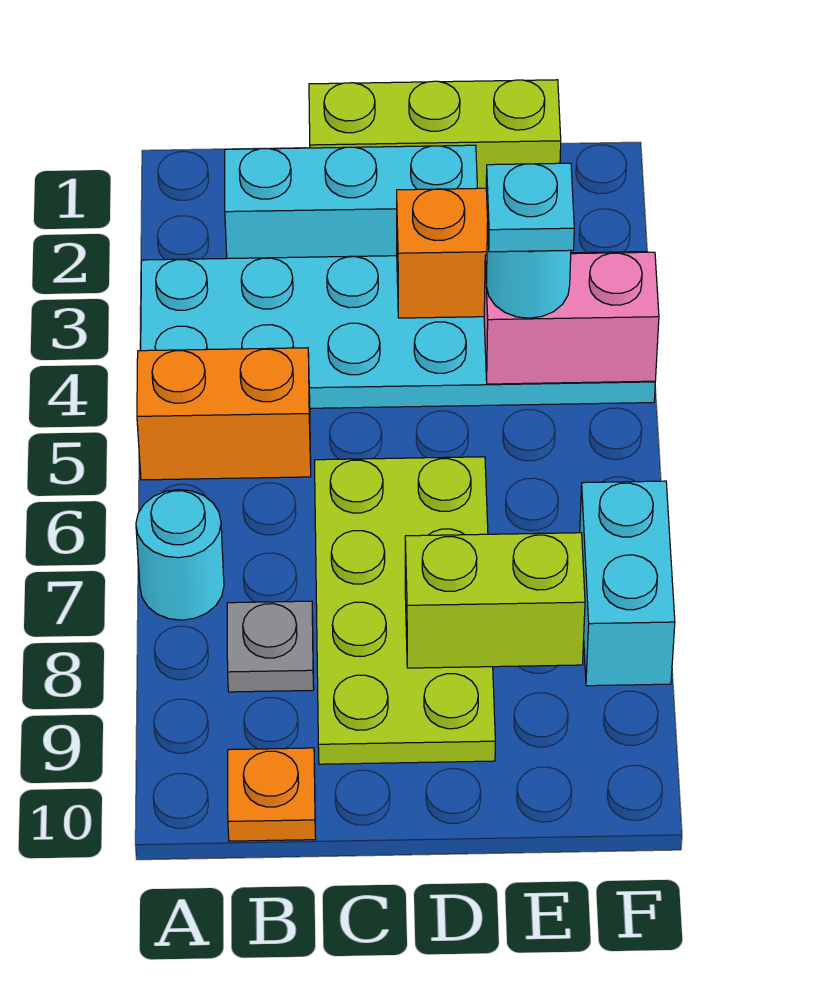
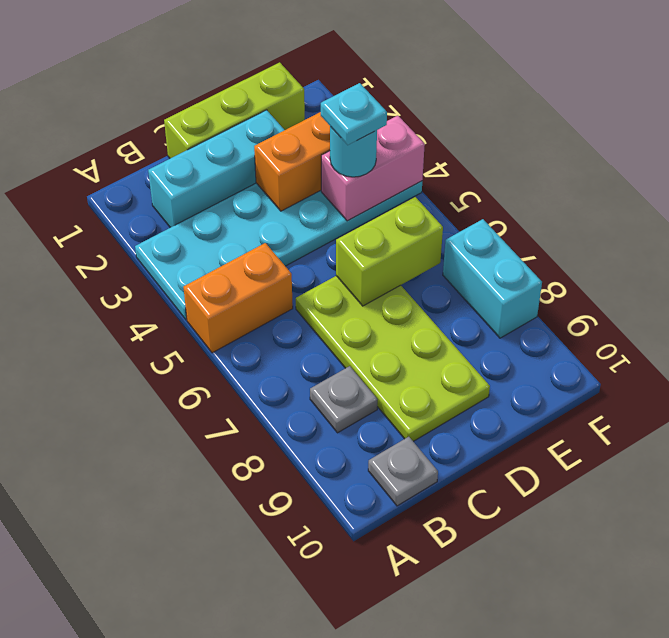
cyan 1x1 round brick [136,489,224,620] -> none
orange 1x1 plate [228,748,316,841] -> grey 1x1 plate [368,437,438,506]
lime 1x2 brick [405,533,585,668] -> lime 1x2 brick moved to [336,197,443,306]

